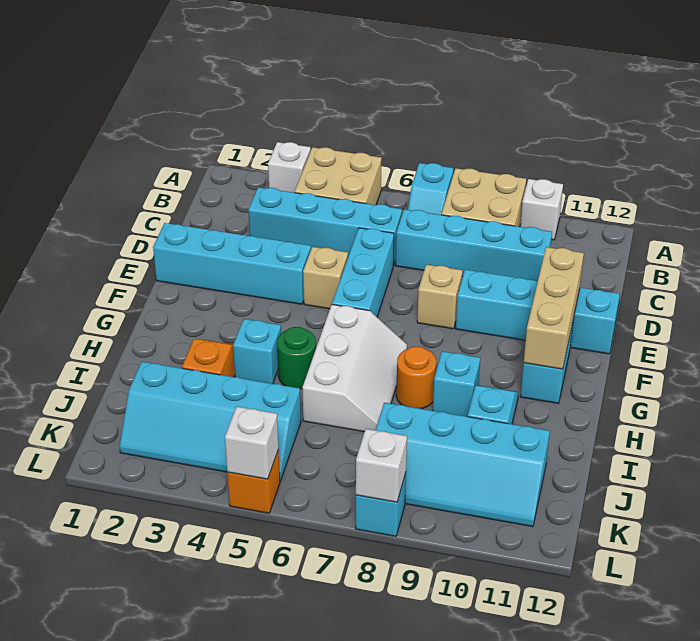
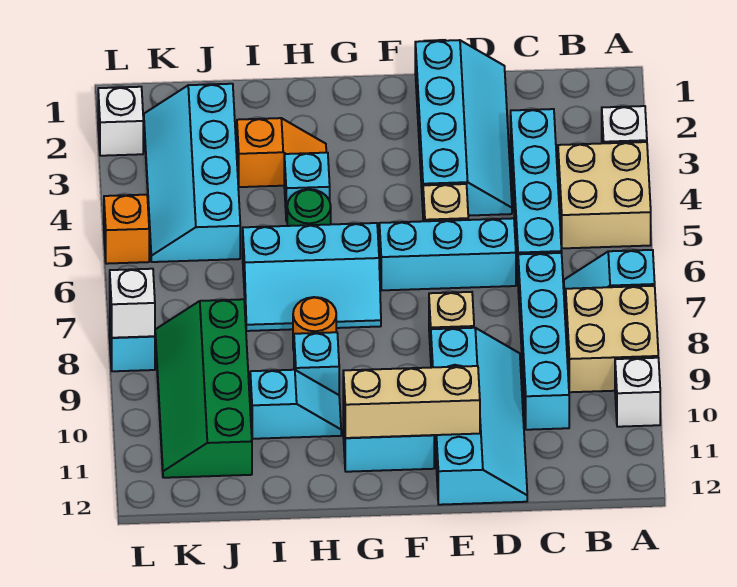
white 2x3 slope [302,305,407,432] -> cyan 2x3 slope [243,223,381,331]
cyan 2x4 slope [376,403,550,527] -> green 2x4 slope [155,299,252,478]
white 1x1 brick [225,407,278,479] -> white 1x1 brick moved to [98,87,143,156]

